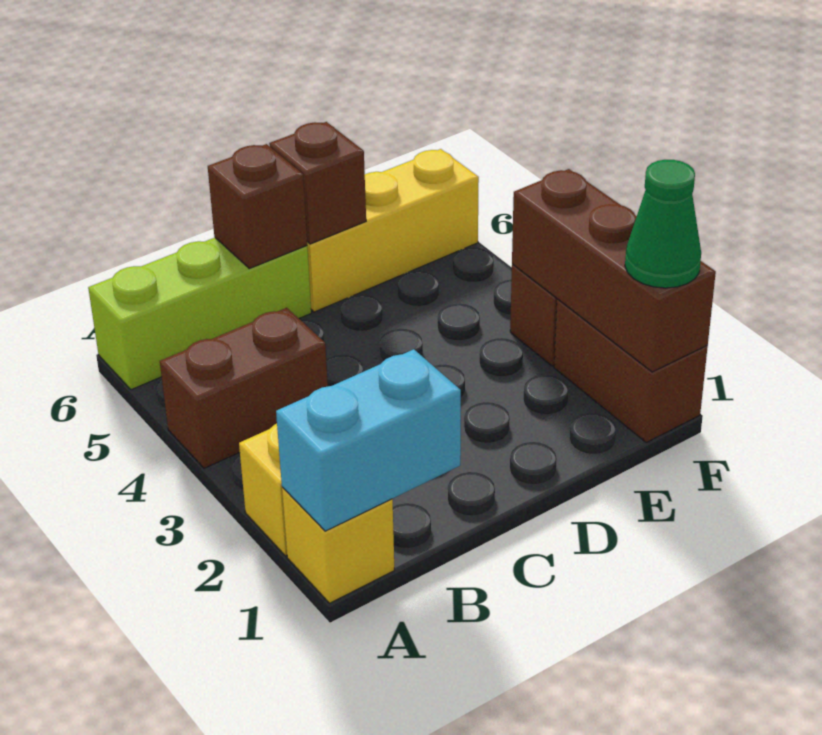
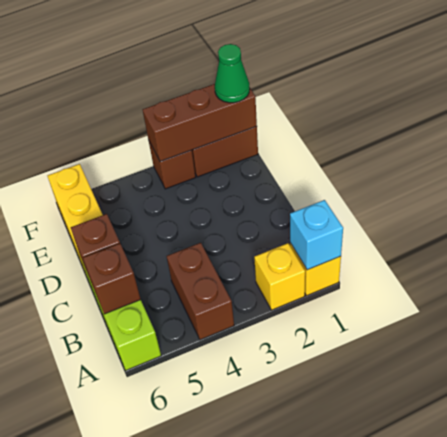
cyan 1x2 brick [276,349,461,531] -> cyan 1x1 brick [290,200,343,270]
brown 1x1 brick [269,122,366,244] -> brown 1x1 brick moved to [83,243,141,314]

